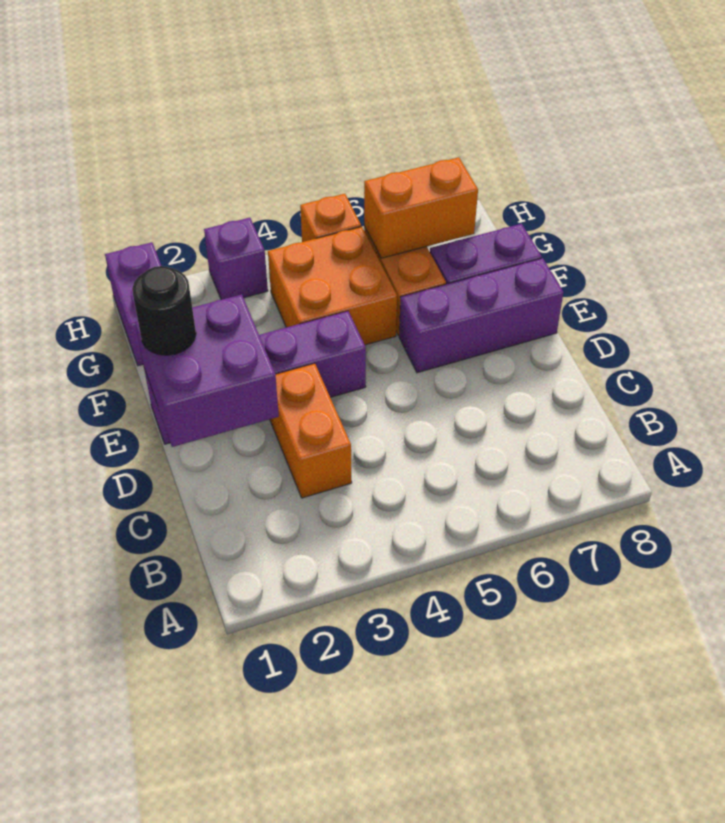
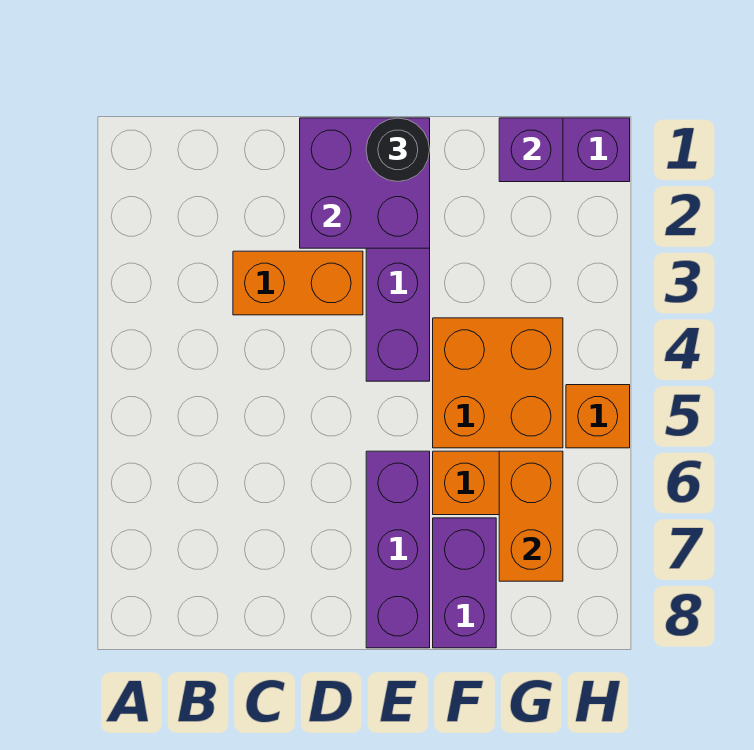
purple 1x1 brick [204,218,268,300] -> purple 1x1 brick moved to [499,118,563,182]

